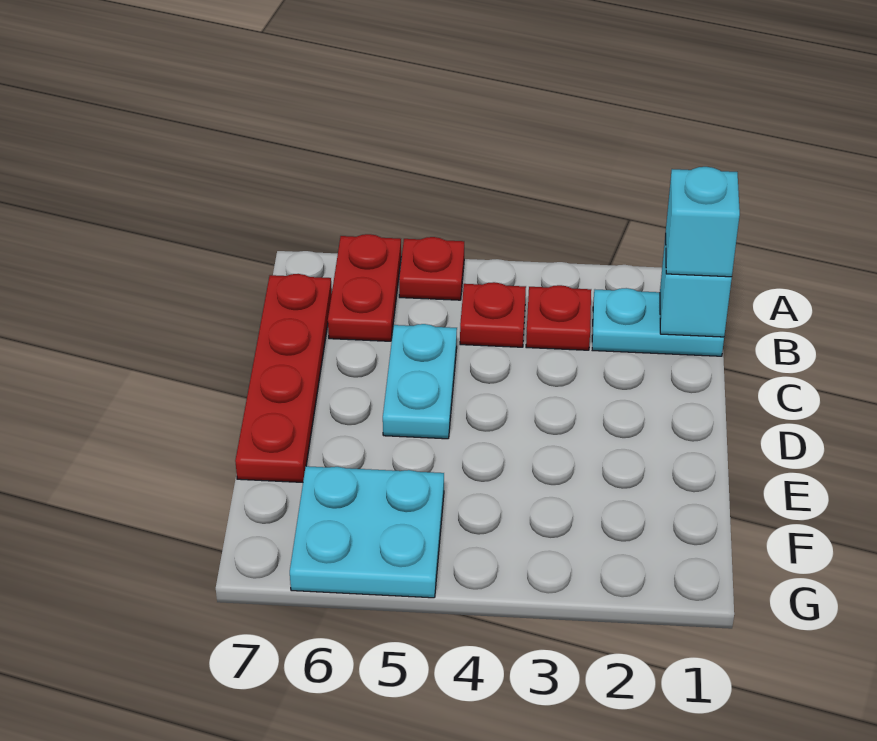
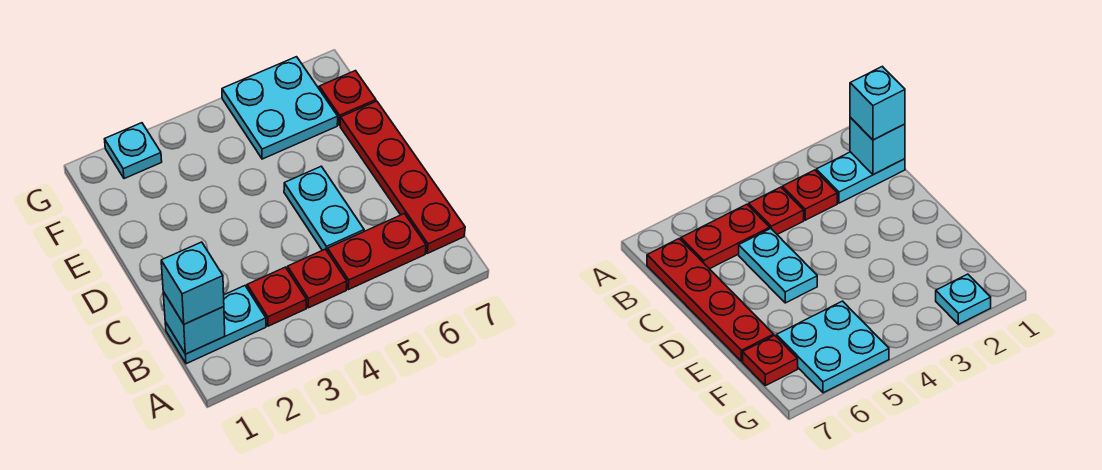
red 1x1 plate [399,237,464,300] -> red 1x1 plate moved to [319,71,376,125]
red 1x2 plate [328,234,401,341] -> red 1x2 plate turned to [327,214,426,290]
none -> cyan 1x1 plate [105,123,162,179]

